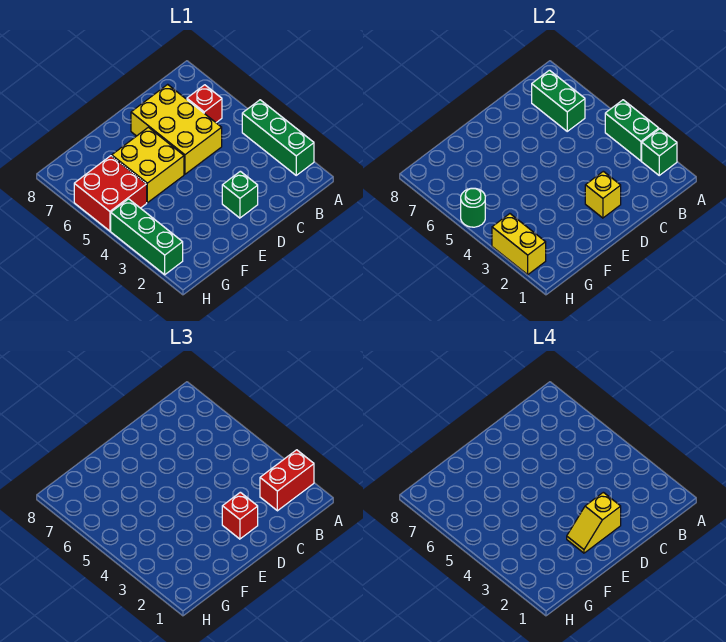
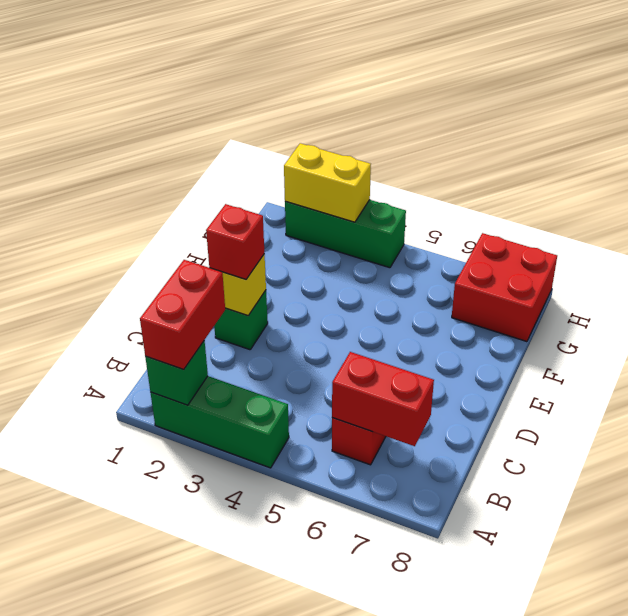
green 1x2 brick [605,100,659,161] -> none
green 1x2 brick [532,70,585,131] -> red 1x2 brick [332,352,434,446]
yellow 2x3 brick [131,84,222,174] -> none
yellow 1x2 slope [567,492,621,553] -> none
yellow 2x2 brick [112,127,184,203] -> none
red 2x2 brick [74,156,147,231] -> red 2x2 brick moved to [452,233,557,342]
green 1x1 round brick [461,188,485,227] -> none

